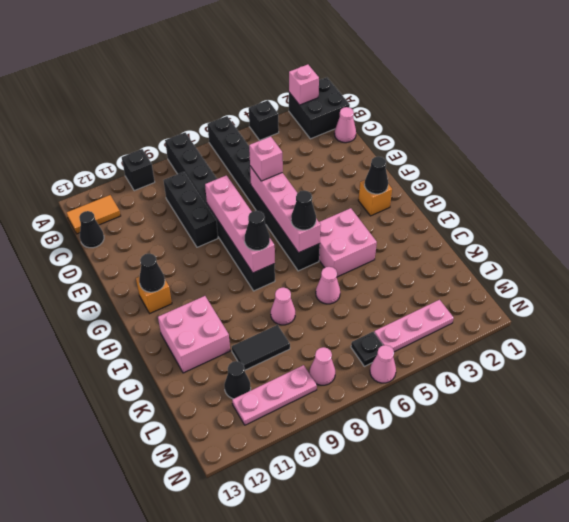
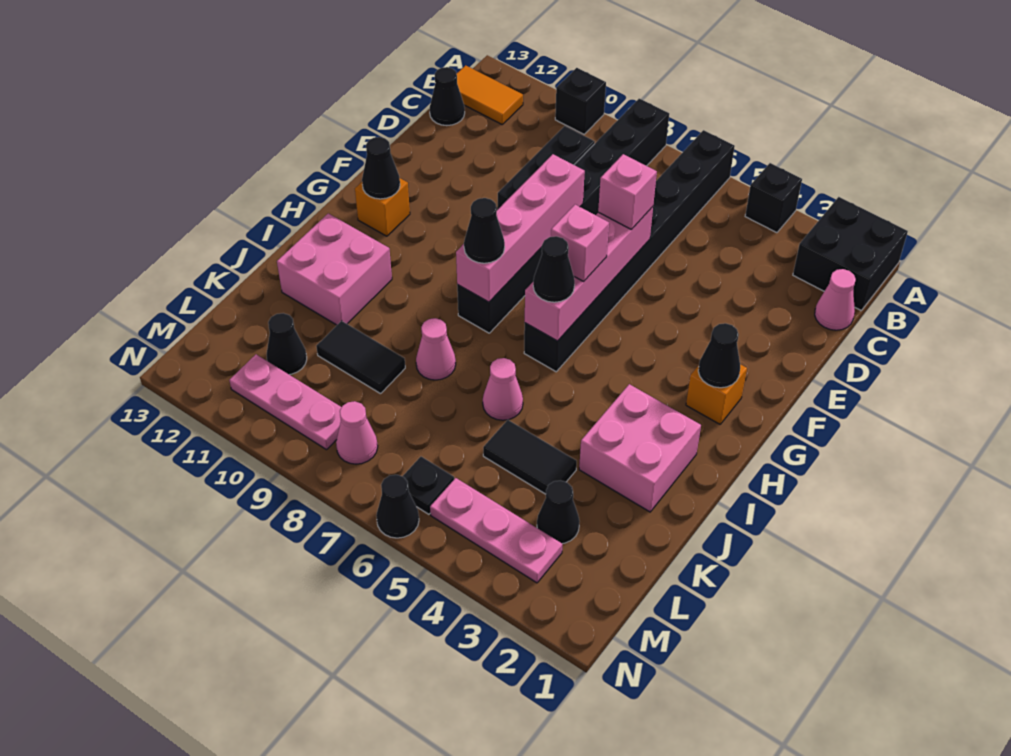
pink 1x1 brick [289,64,319,105] -> pink 1x1 brick moved to [551,205,609,282]
pink 2x2 brick [319,208,377,277] -> pink 2x2 brick moved to [579,384,701,512]
none -> black 1x2 tile [483,420,577,494]
none -> black 1x1 cone [537,480,580,544]
pink 1x1 cone [370,345,396,383] -> black 1x1 cone [376,475,419,538]

